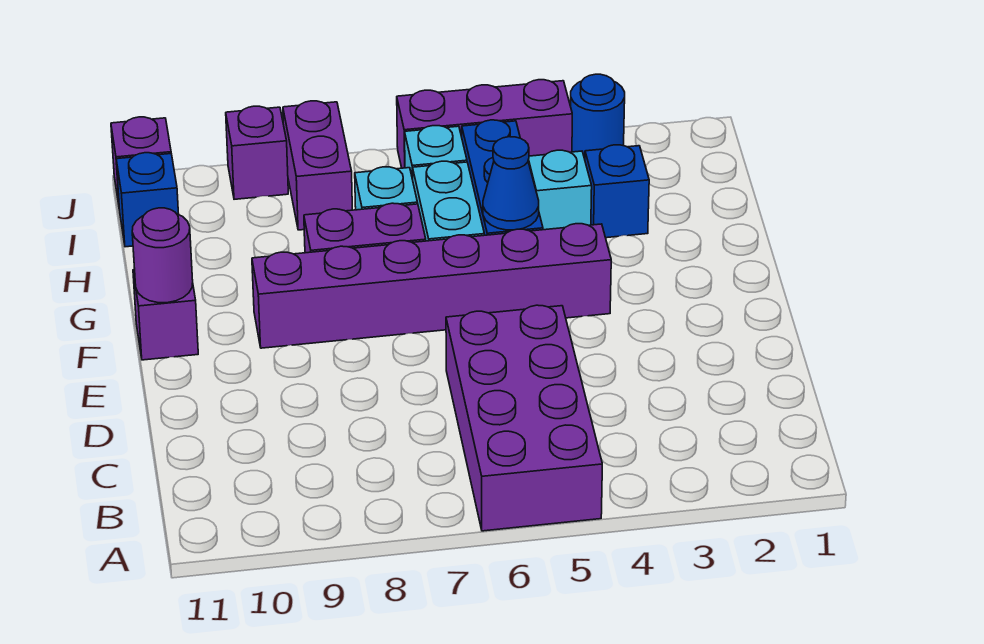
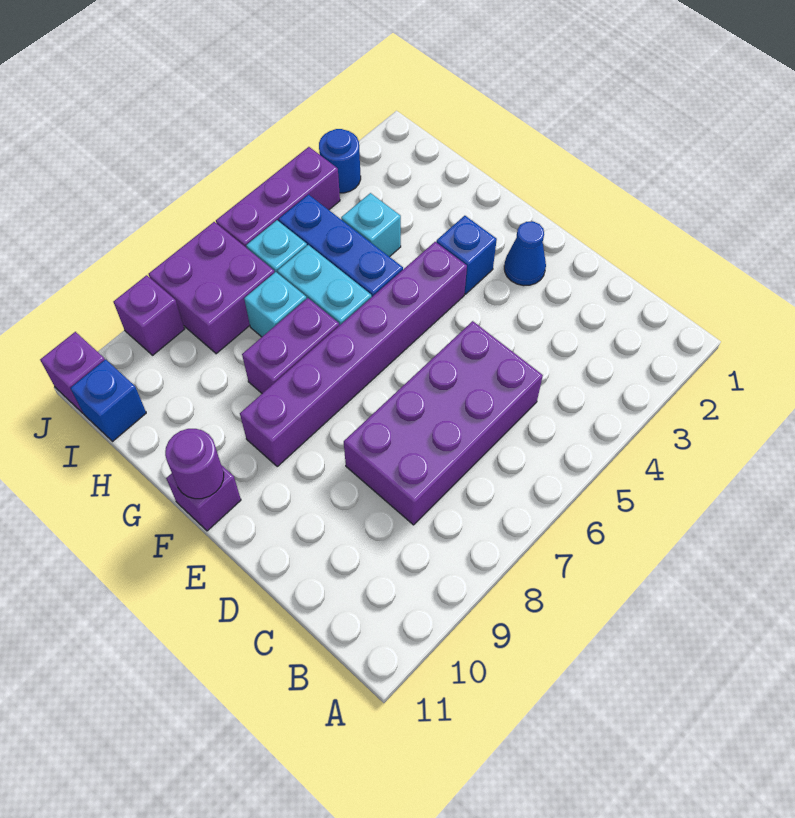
purple 2x4 brick [446,305,602,531] -> purple 2x4 brick turned to [344,321,543,525]
blue 1x1 cone [483,137,539,230] -> blue 1x1 cone moved to [504,221,546,286]
blue 1x1 brick [585,145,649,238] -> blue 1x1 brick moved to [436,216,497,294]
purple 1x2 brick [283,101,352,230] -> purple 2x2 brick [149,222,275,354]

